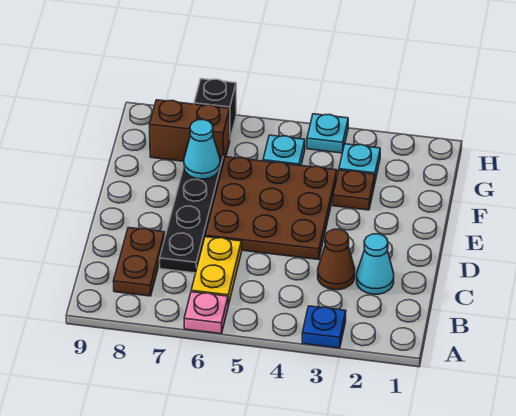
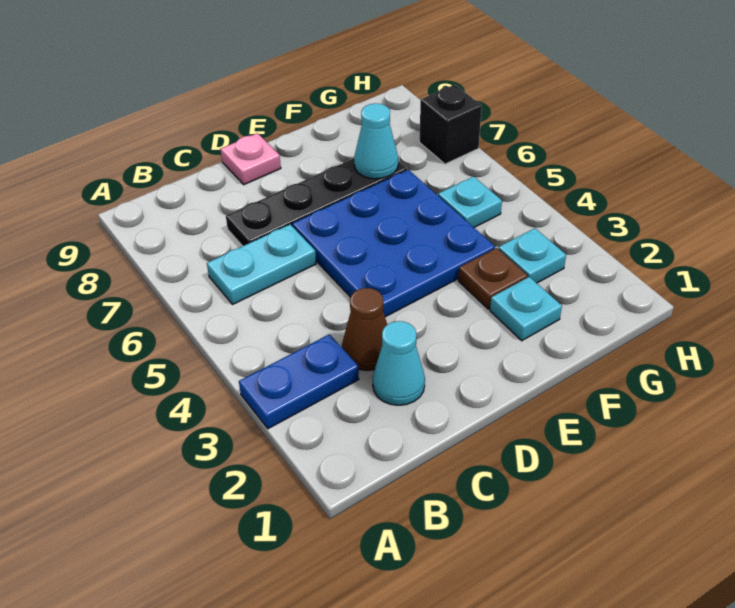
blue 1x1 plate [302,306,346,348] -> blue 1x2 plate [239,334,359,429]
pink 1x1 plate [184,292,228,334] -> pink 1x1 plate moved to [220,133,281,185]
yellow 1x2 plate [191,237,242,305] -> cyan 1x2 plate [207,225,316,304]
brown 1x2 plate [113,228,165,296] -> none
brown 3x3 plate [205,157,337,260] -> blue 3x3 plate [292,170,495,317]
brown 1x2 brick [150,100,230,163] -> none
cyan 1x1 plate [307,114,348,153] -> cyan 1x1 plate moved to [490,277,562,341]

